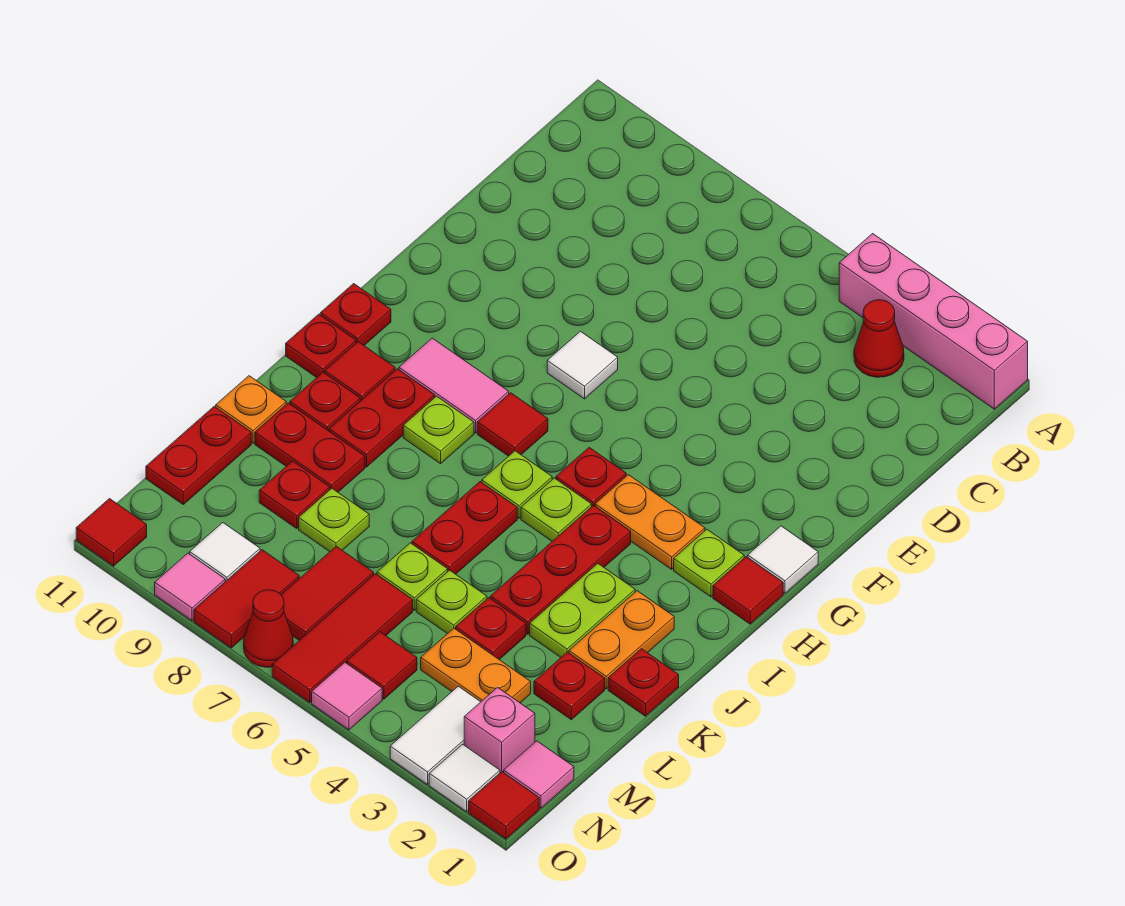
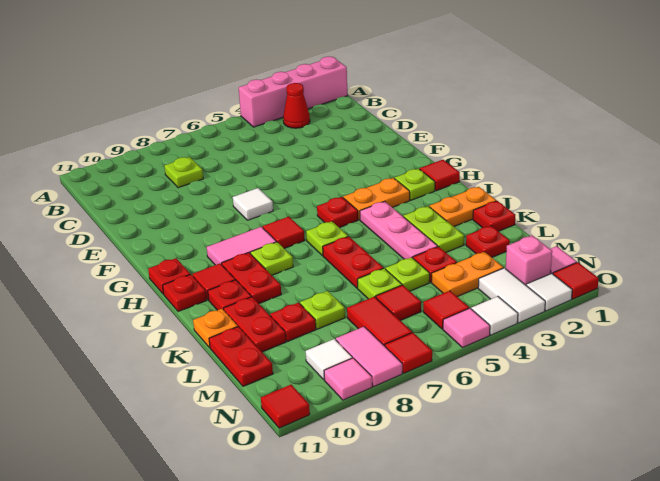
white 1x1 tile [748,526,818,593] -> white 1x1 tile moved to [471,296,518,335]
red 1x3 plate [490,505,631,634] -> pink 1x3 plate [360,201,438,259]
lime 1x1 plate [521,478,592,541] -> lime 1x1 plate moved to [165,157,203,188]
orange 1x2 plate [569,591,674,689] -> orange 1x2 plate turned to [429,187,496,227]
red 1x2 plate [255,403,365,492] -> red 1x2 plate turned to [224,297,286,352]
red 1x3 tile [272,574,413,702] -> red 1x1 tile [376,285,421,320]
red 1x2 tile [194,550,299,648] -> pink 1x2 tile [336,327,402,386]
red 1x1 cone [244,590,293,667] -> red 1x1 tile [385,333,432,373]

